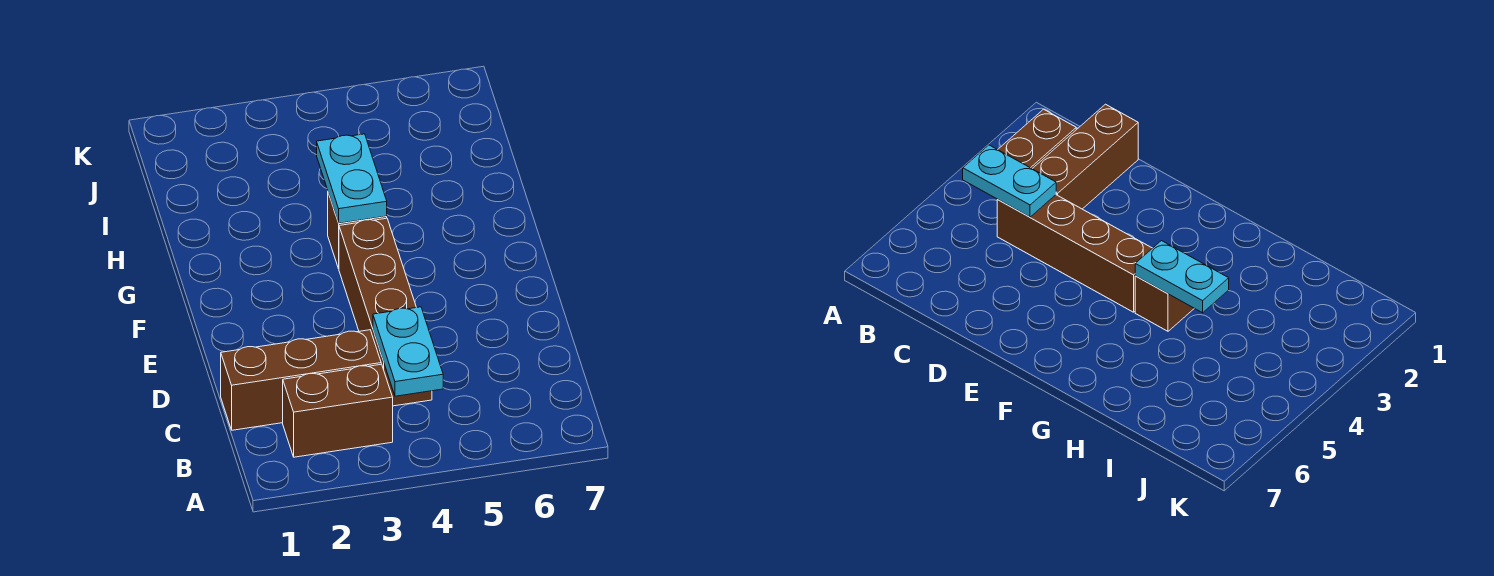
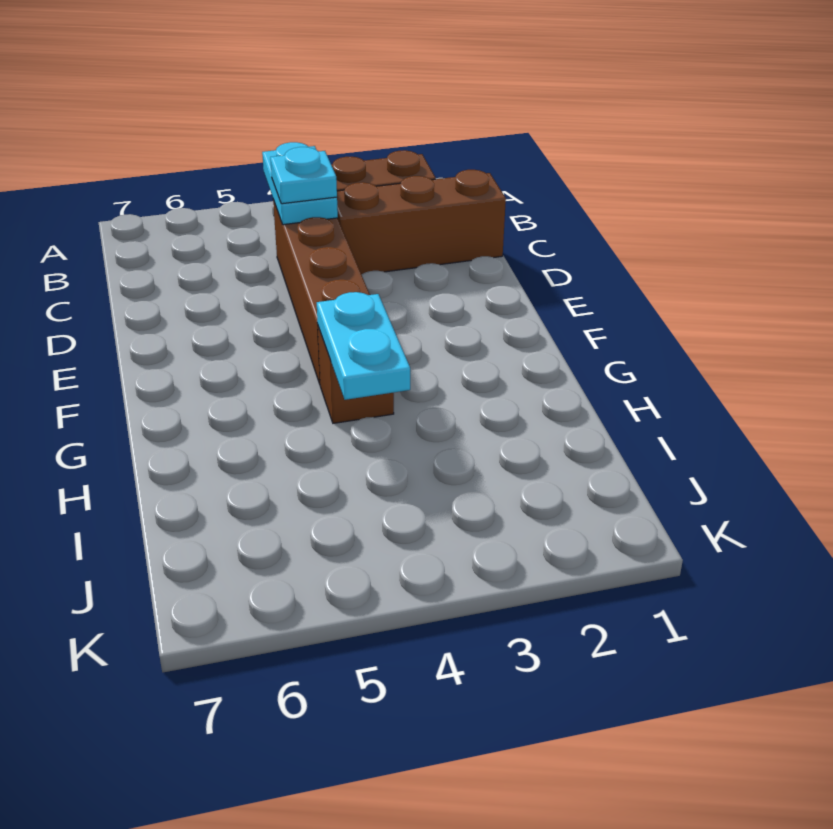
none -> cyan 1x1 plate [270,147,337,204]

